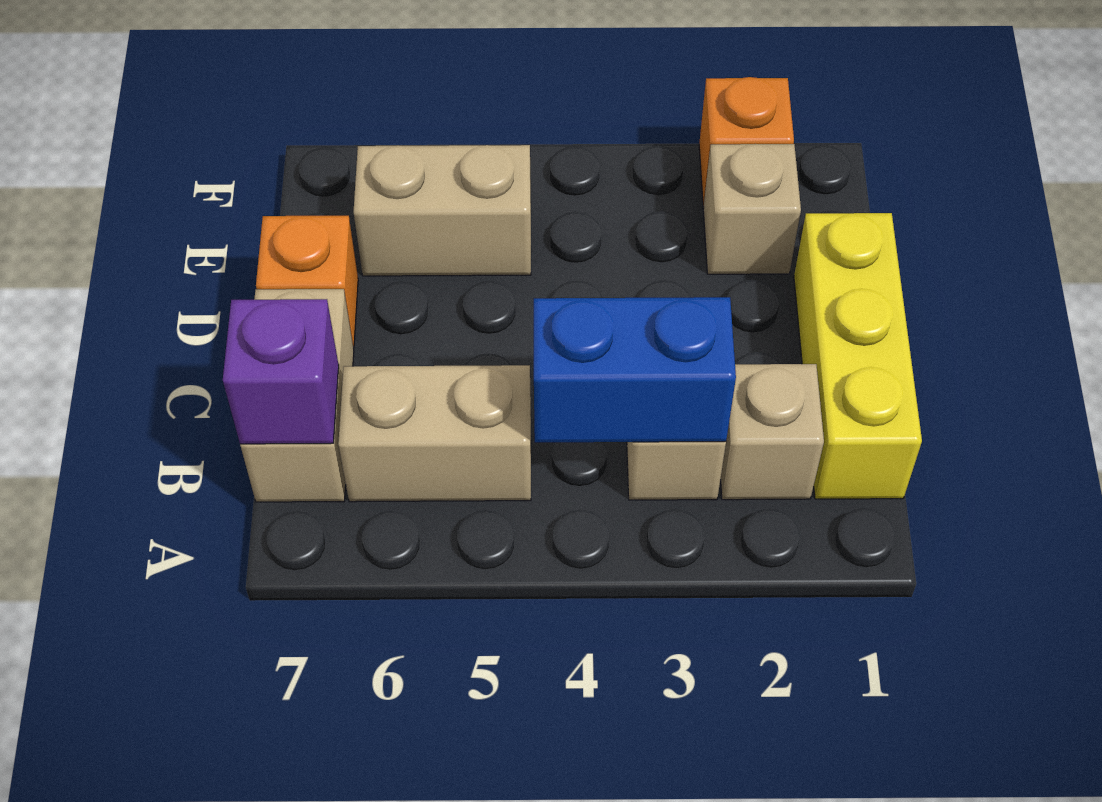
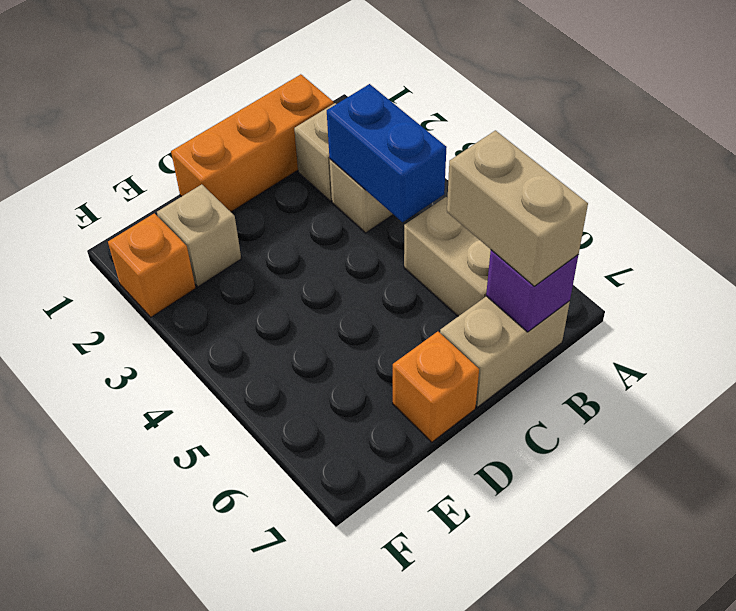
yellow 1x3 brick [794,213,922,499] -> orange 1x3 brick [171,74,334,212]
tan 1x2 brick [354,145,531,276] -> tan 1x2 brick moved to [447,130,588,286]

